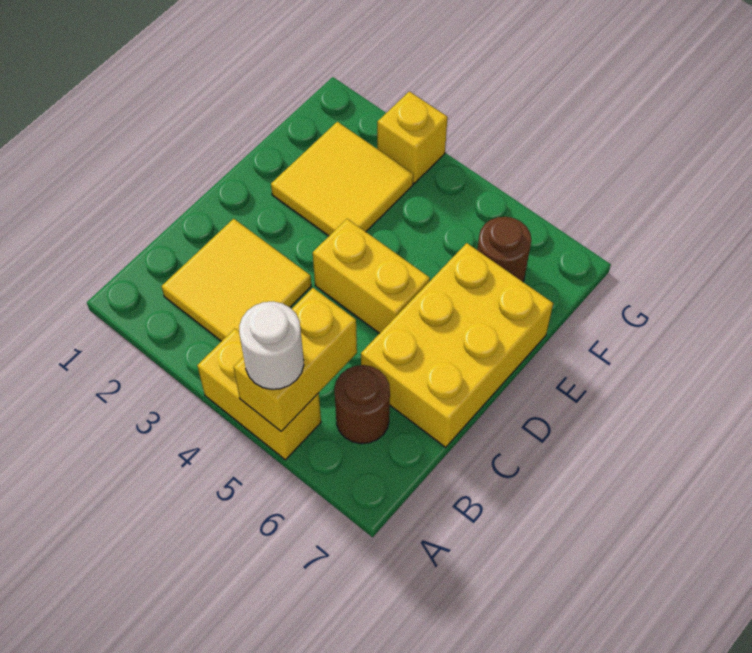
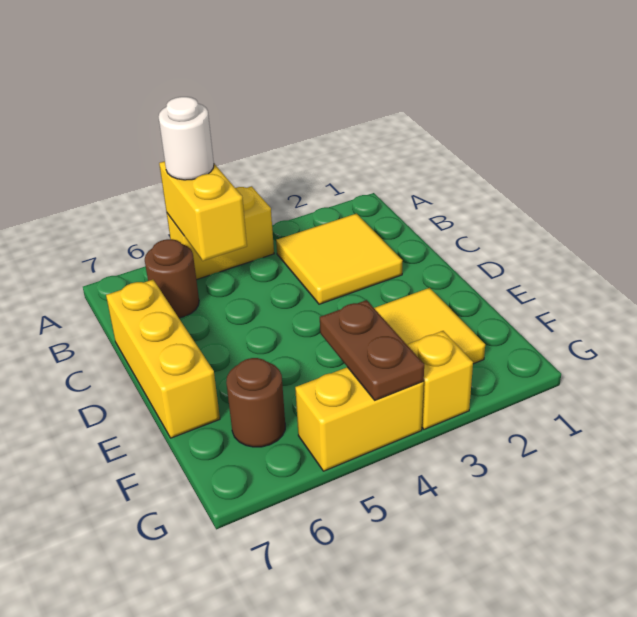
yellow 2x3 brick [361,243,553,447] -> yellow 1x3 brick [106,280,220,438]
yellow 1x2 brick [313,219,430,333] -> yellow 1x2 brick moved to [295,367,424,471]
none -> brown 1x2 plate [320,300,424,400]

